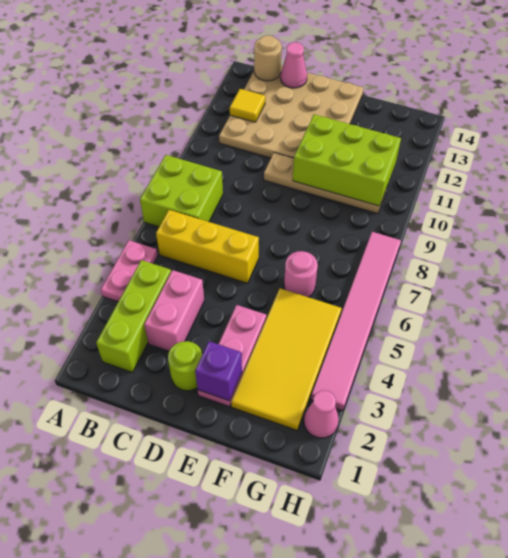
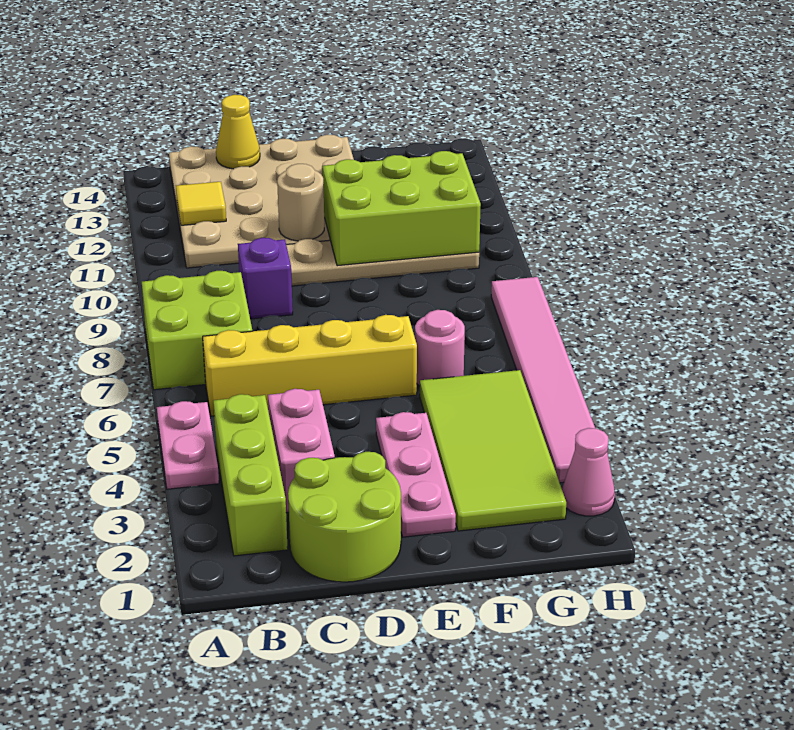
yellow 1x3 brick [156,210,259,283] -> yellow 1x4 brick [203,314,417,416]
tan 1x1 round brick [254,35,282,81] -> tan 1x1 round brick moved to [277,164,324,241]
pink 1x1 cone [280,42,307,88] -> yellow 1x1 cone [216,95,260,169]
lime 1x1 round brick [168,341,202,391] -> lime 2x2 round brick [288,452,401,582]
purple 1x1 brick [195,341,242,401] -> purple 1x1 brick moved to [238,238,293,319]
yellow 2x4 tile [231,288,342,430] -> lime 2x4 tile [420,370,566,531]

